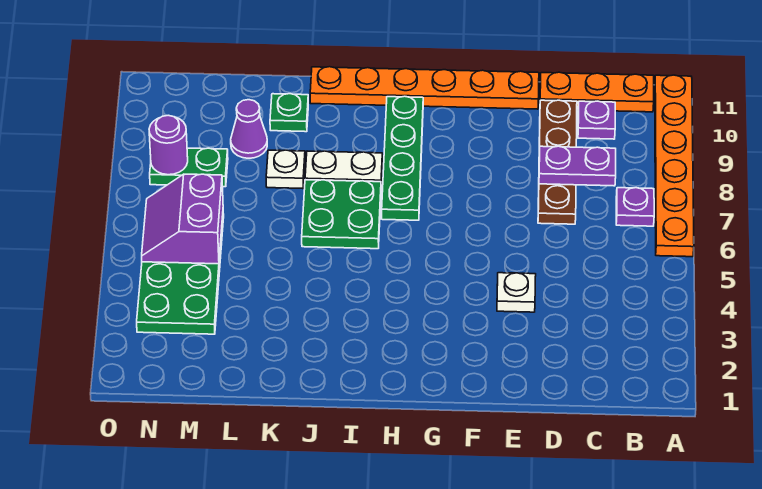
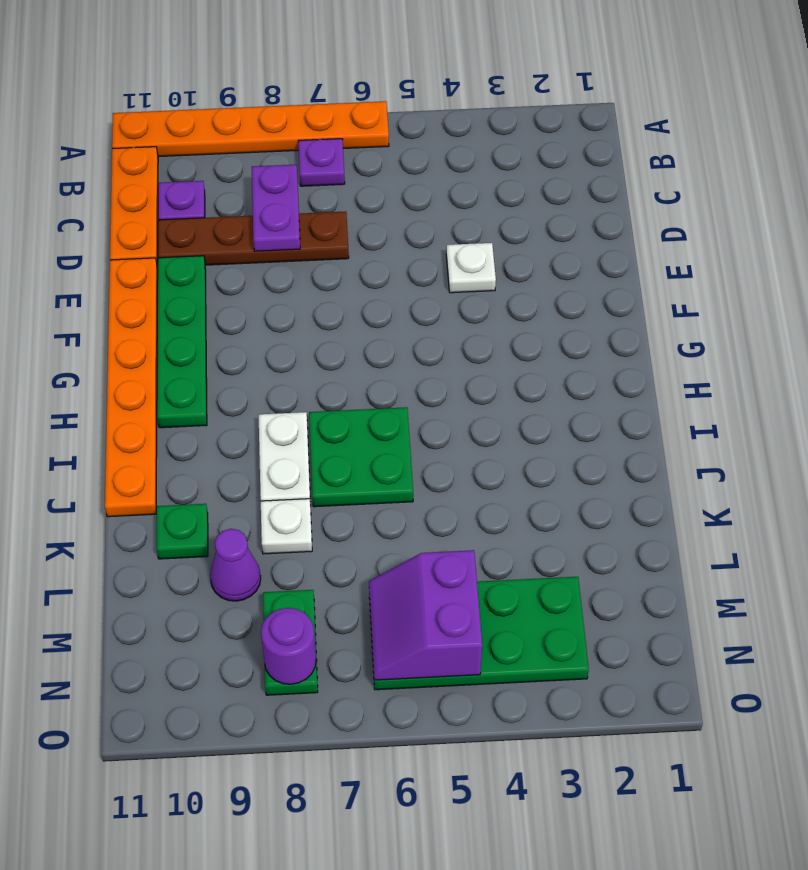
green 1x4 plate [382,96,423,220] -> green 1x4 plate turned to [157,256,207,428]
purple 2x2 slope [142,174,223,264] -> purple 2x2 slope turned to [369,550,482,680]

